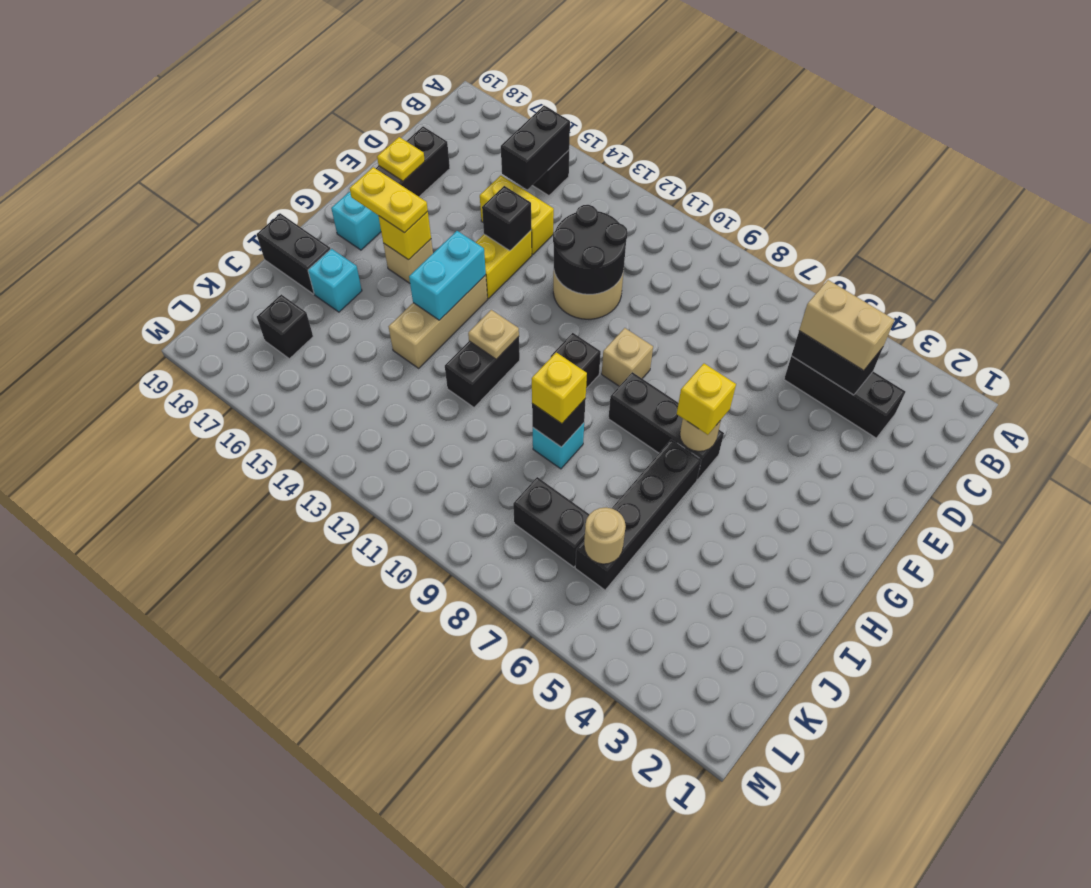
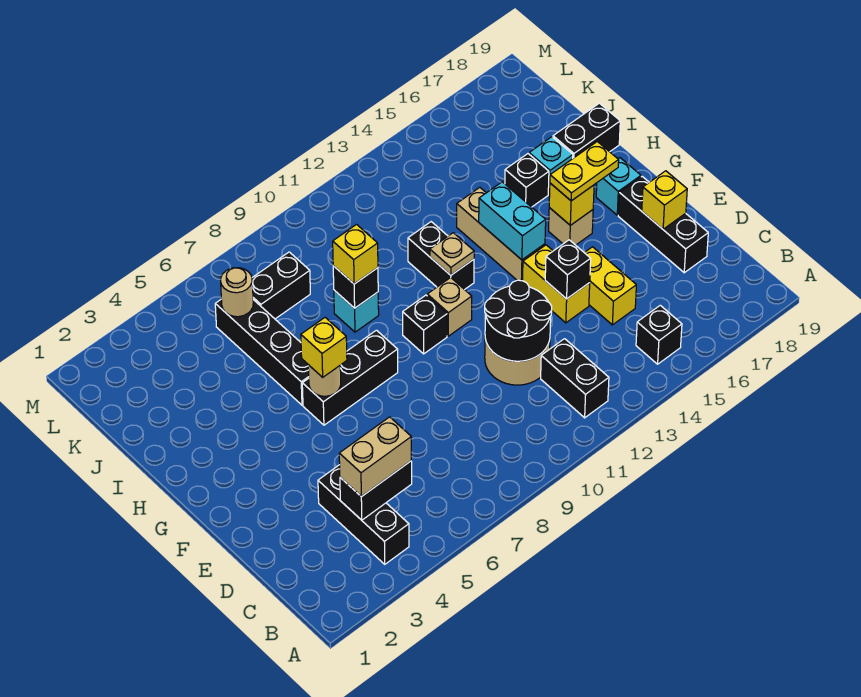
black 1x2 brick [501,106,570,189] -> black 1x2 brick moved to [541,339,609,418]
black 1x3 brick [784,356,905,438] -> black 1x3 brick turned to [318,465,409,564]
yellow 1x2 brick [480,175,554,255] -> yellow 1x2 brick turned to [585,247,636,325]
yellow 1x1 plate [377,137,425,181] -> yellow 1x1 brick [642,171,687,229]
tan 1x1 brick [602,328,653,386] -> tan 1x1 brick moved to [427,278,472,336]
black 1x1 brick [257,294,313,359] -> black 1x1 brick moved to [505,154,549,207]

